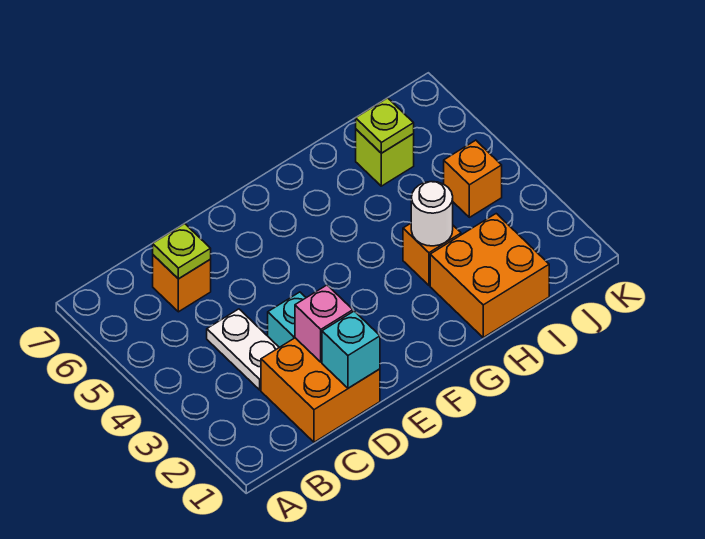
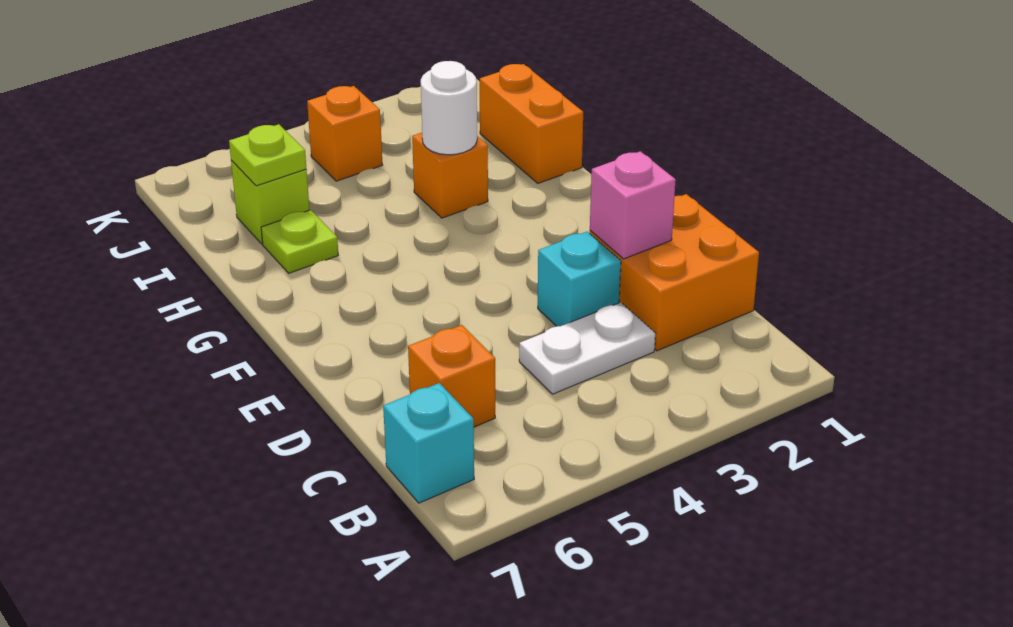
lime 1x1 plate [153,224,211,279] -> lime 1x1 plate moved to [261,210,338,273]
cyan 1x1 brick [322,311,380,388] -> cyan 1x1 brick moved to [383,383,474,503]
orange 2x2 brick [430,214,549,338] -> orange 1x2 brick [480,64,583,183]

